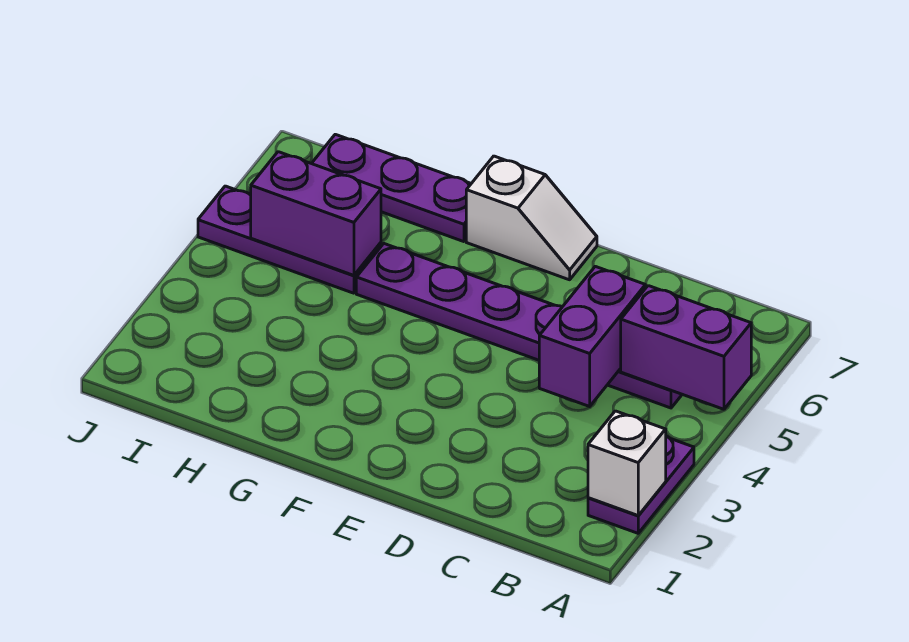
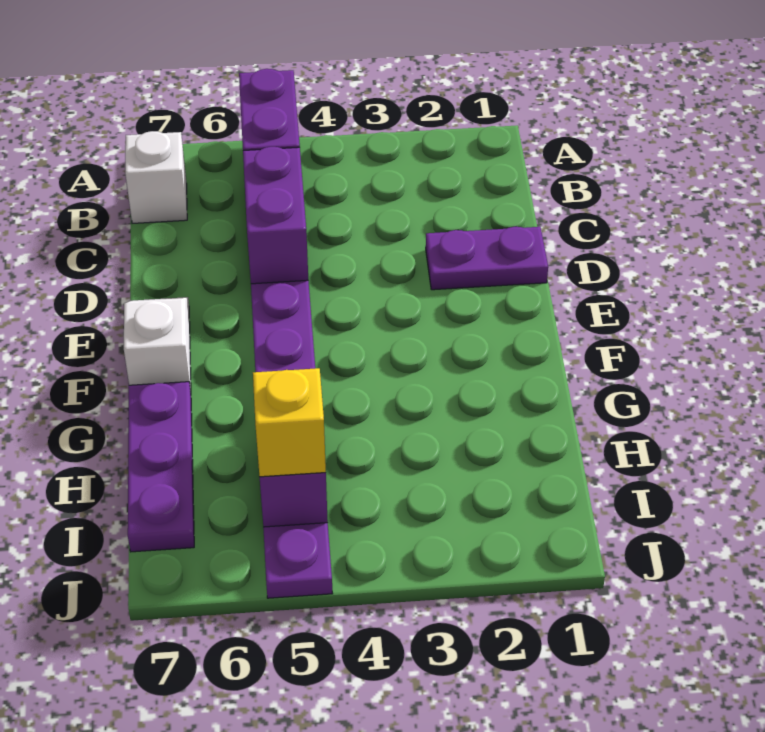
purple 1x2 plate [588,436,694,533] -> purple 1x2 plate moved to [426,227,548,290]
white 1x1 brick [588,411,666,515] -> white 1x1 brick moved to [125,131,187,223]
purple 1x2 brick [539,266,645,406] -> purple 1x2 brick turned to [243,147,308,284]
none -> yellow 1x1 brick [253,368,326,477]

